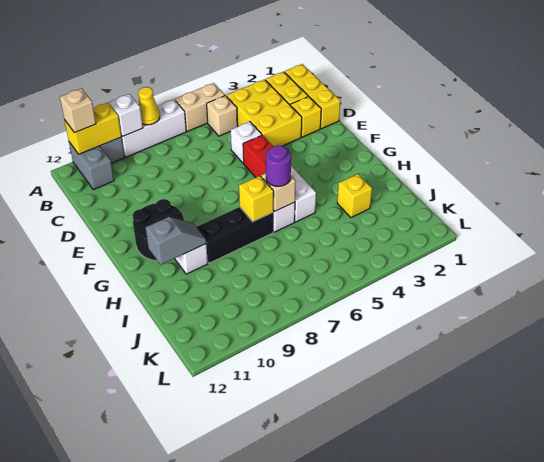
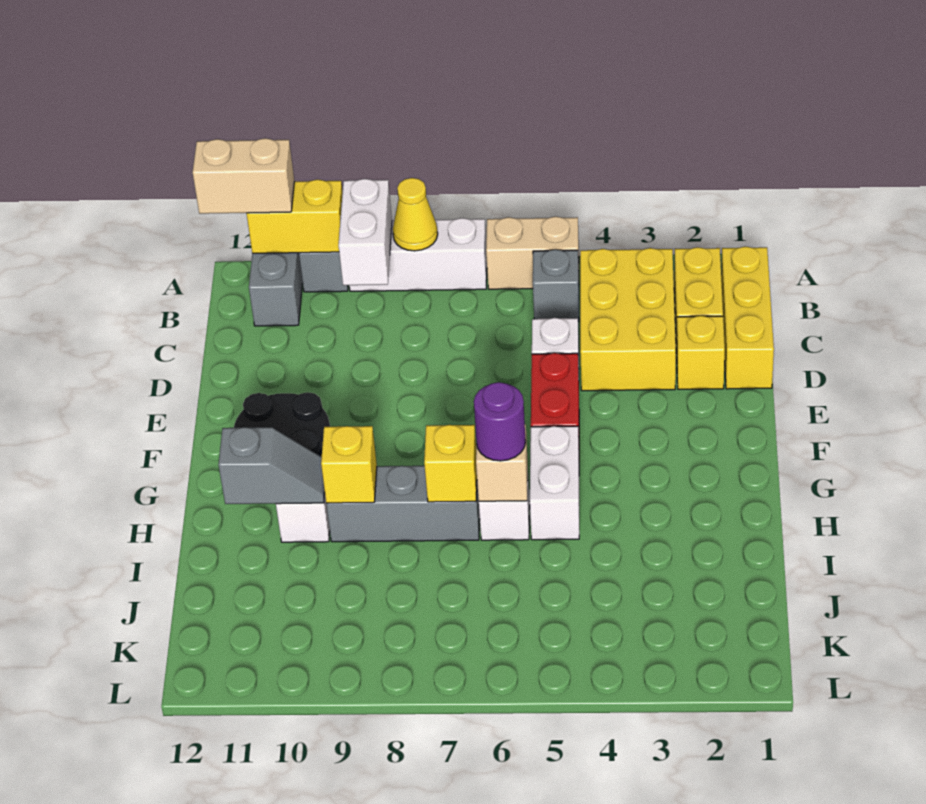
white 1x1 brick [109,94,143,136] -> white 1x2 brick [339,179,392,285]
tan 1x1 brick [60,88,96,133] -> tan 1x2 brick [193,138,294,214]
tan 1x1 brick [207,96,238,136] -> grey 1x1 brick [533,249,579,321]
black 1x3 brick [196,207,273,263] -> grey 1x3 brick [326,466,480,542]
yellow 1x1 brick [337,174,372,218] -> yellow 1x1 brick moved to [321,426,377,503]

